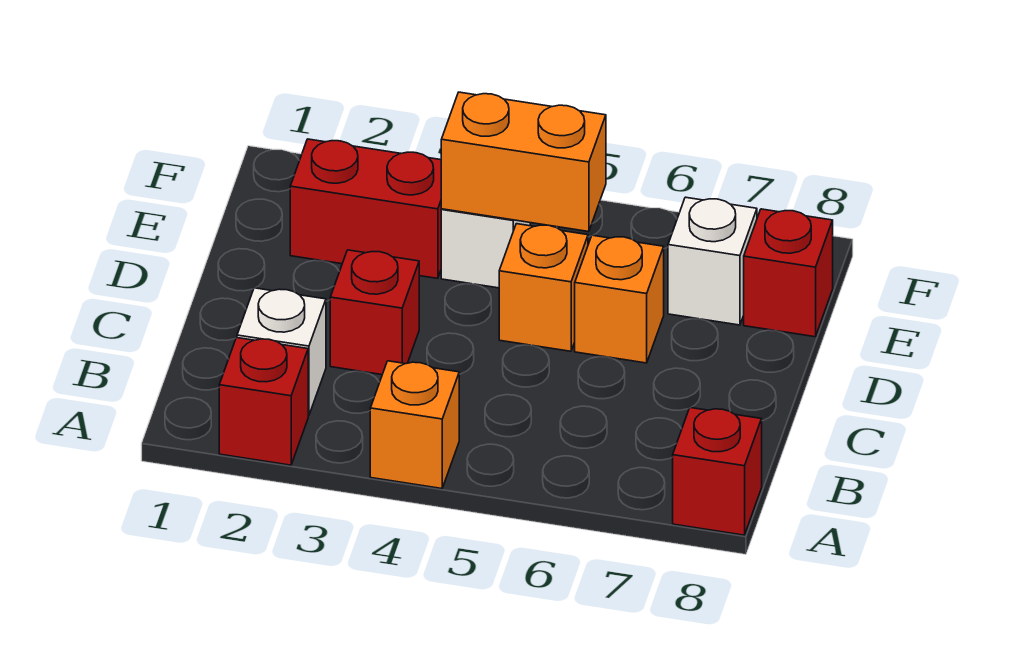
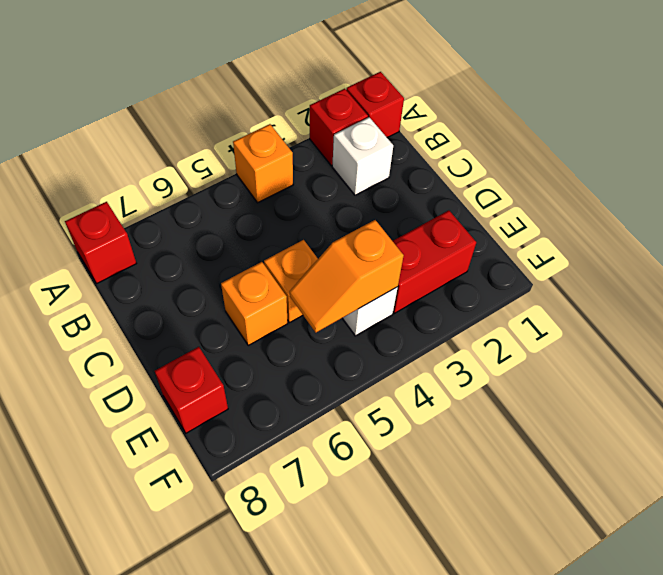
red 1x1 brick [330,250,419,375] -> red 1x1 brick moved to [346,72,404,138]
orange 1x2 brick [441,92,606,232] -> orange 1x2 slope [290,220,404,332]
white 1x1 brick [668,197,757,325] -> none

